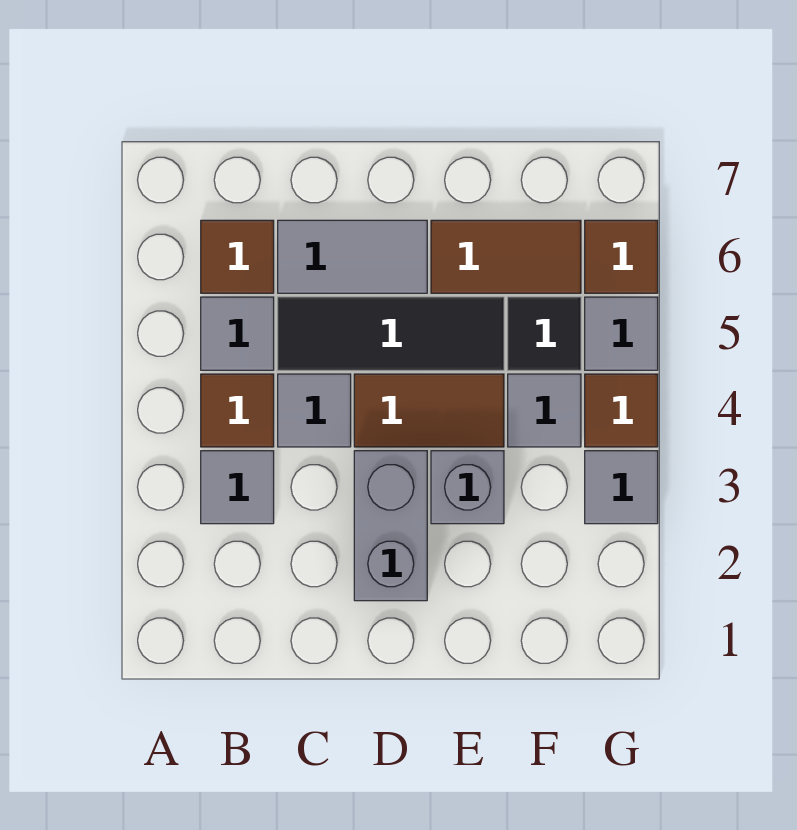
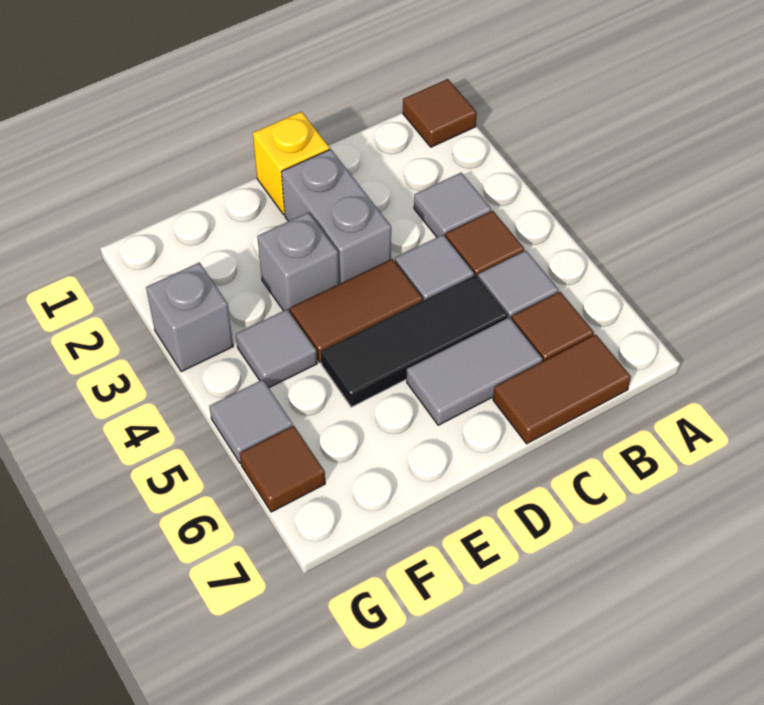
none -> yellow 1x1 brick [253,112,330,214]
brown 1x2 tile [431,220,581,293] -> brown 1x2 tile moved to [493,334,631,444]
black 1x1 tile [508,297,581,370] -> none
grey 1x1 tile [585,451,658,524] -> grey 1x1 brick [146,263,233,372]
brown 1x1 tile [585,374,658,447] -> brown 1x1 tile moved to [403,79,477,147]

